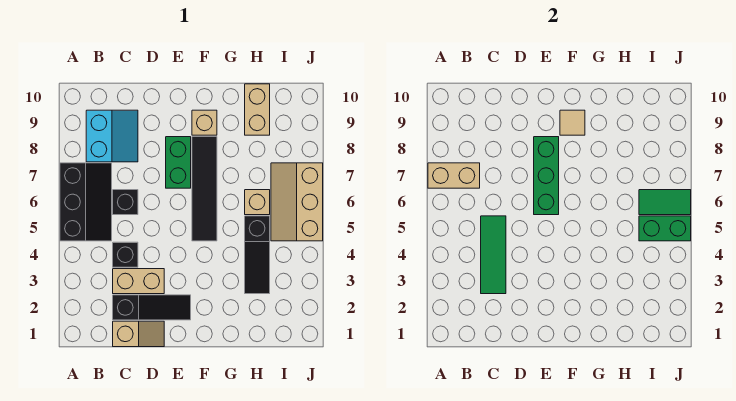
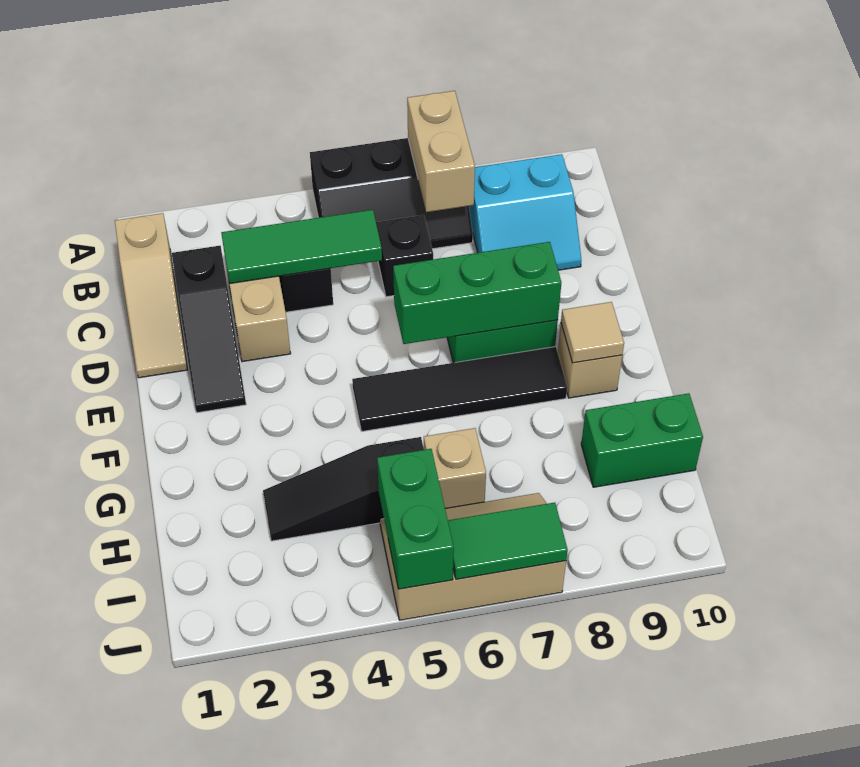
tan 1x2 slope [113,321,164,347] -> tan 1x3 slope [115,213,188,378]
tan 1x2 brick [245,84,270,135] -> green 1x2 brick [581,393,703,487]
green 1x2 tile [639,190,691,215] -> green 1x2 tile turned to [448,503,568,579]

